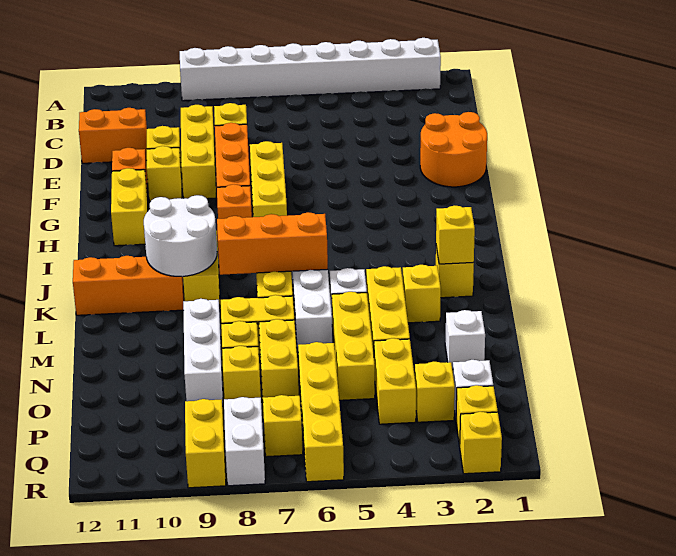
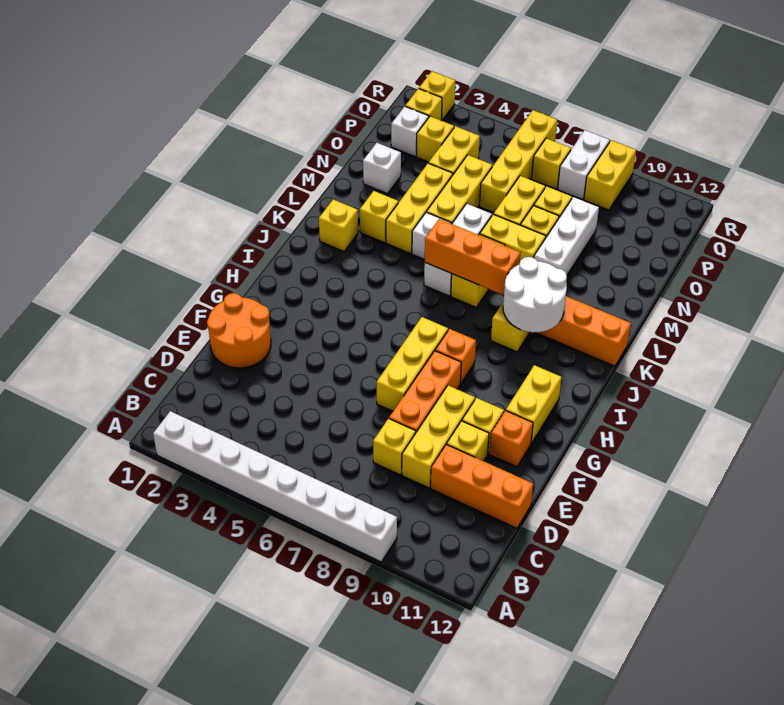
orange 1x2 brick [79,108,147,163] -> orange 1x3 brick [431,444,533,528]
yellow 1x1 brick [436,206,475,264] -> none

